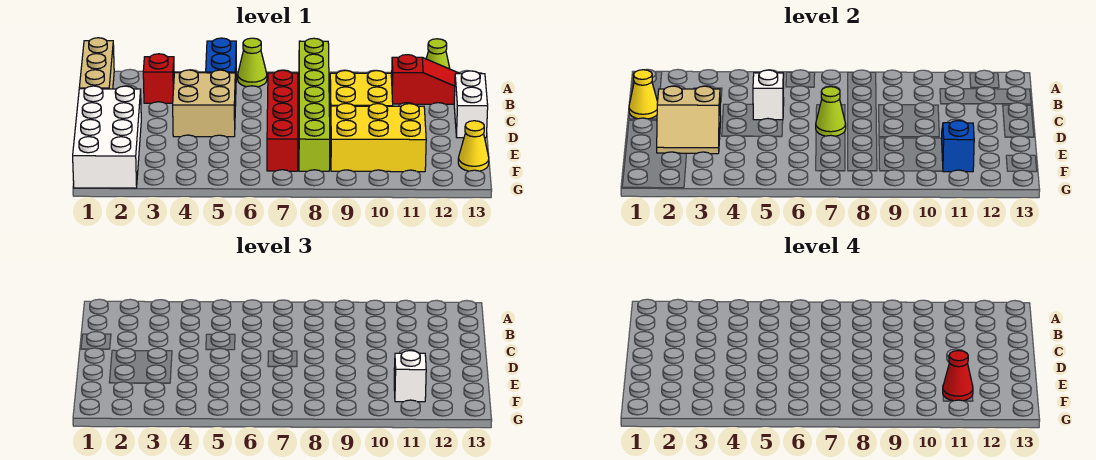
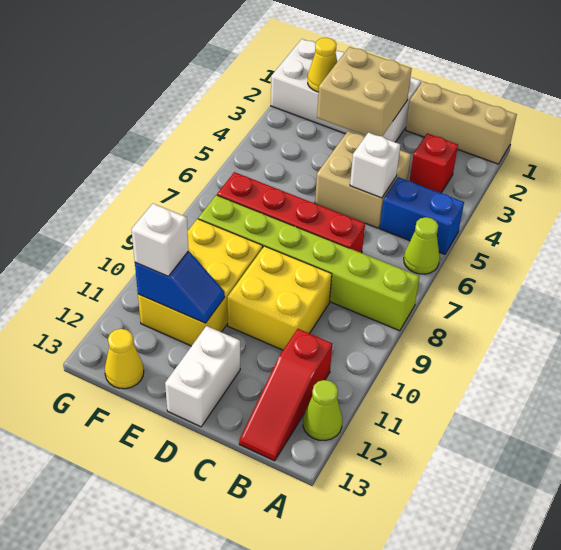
yellow 1x1 cone [629,70,658,119] -> yellow 1x1 cone moved to [308,38,337,92]
white 1x2 brick [454,71,488,138] -> white 1x2 brick turned to [165,326,240,427]
tan 2x2 slope [657,86,721,154] -> tan 2x2 brick [317,47,412,136]
lime 1x1 cone [816,87,846,136] -> none
red 1x1 cone [943,351,973,401] -> none

